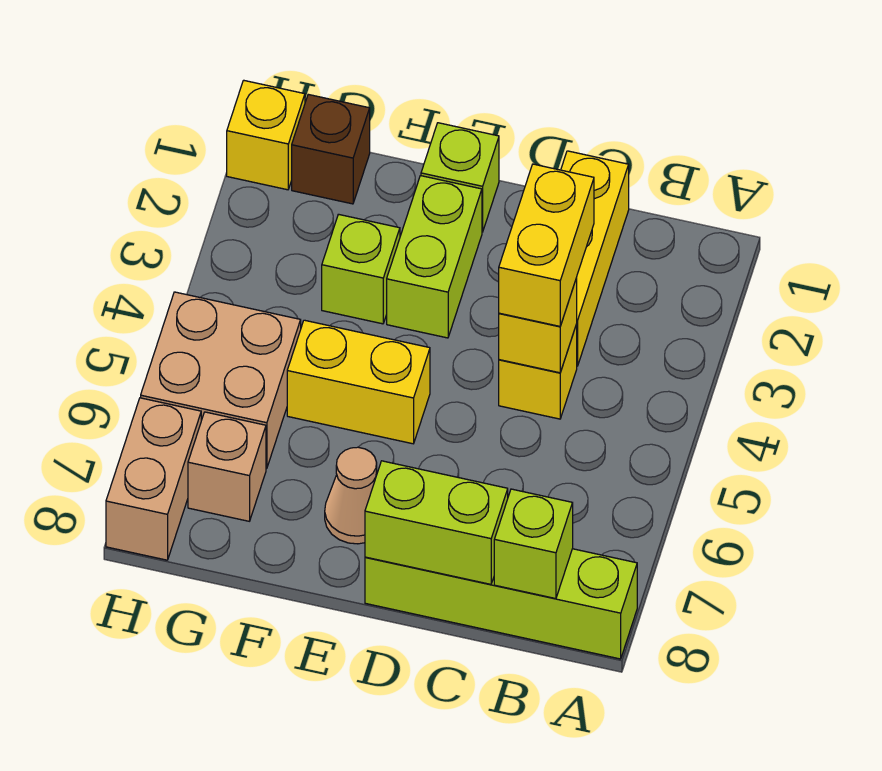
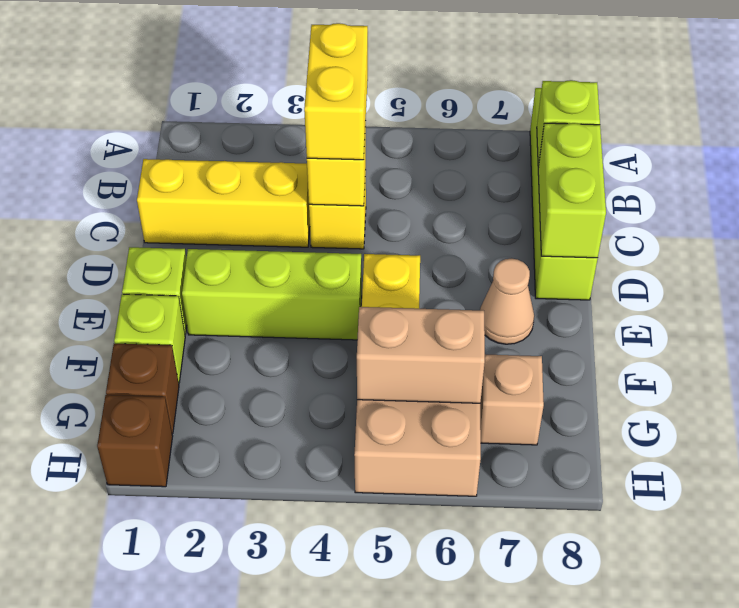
yellow 1x2 brick [499,164,594,326] -> yellow 1x2 brick turned to [304,23,368,160]
lime 1x2 brick [387,176,482,338] -> lime 1x3 brick [182,249,362,340]
lime 1x1 brick [322,214,400,324] -> lime 1x1 brick moved to [114,294,185,382]
yellow 1x1 brick [227,80,305,190] -> brown 1x1 brick [97,395,173,487]
tan 1x2 brick [106,398,201,560] -> tan 1x2 brick moved to [357,307,485,403]

